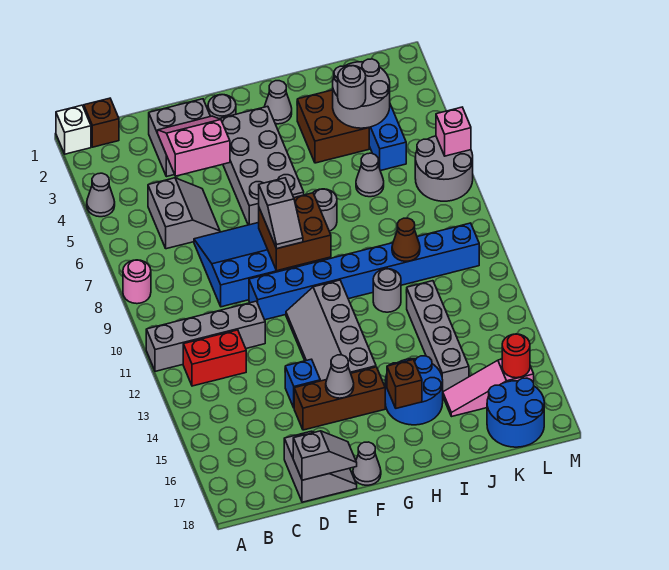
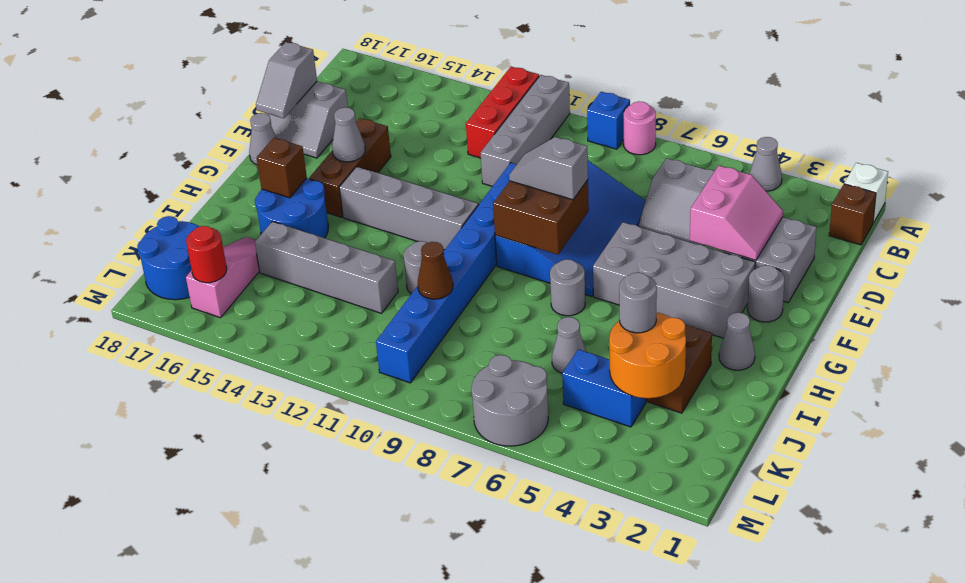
red 1x2 brick [183,330,246,386] -> red 1x3 brick [466,67,539,158]
blue 1x1 brick [285,359,320,407] -> blue 1x1 brick moved to [587,92,630,149]
grey 2x2 round brick [333,59,390,128] -> orange 2x2 round brick [609,313,686,398]
pink 1x1 brick [436,107,471,156] -> none

